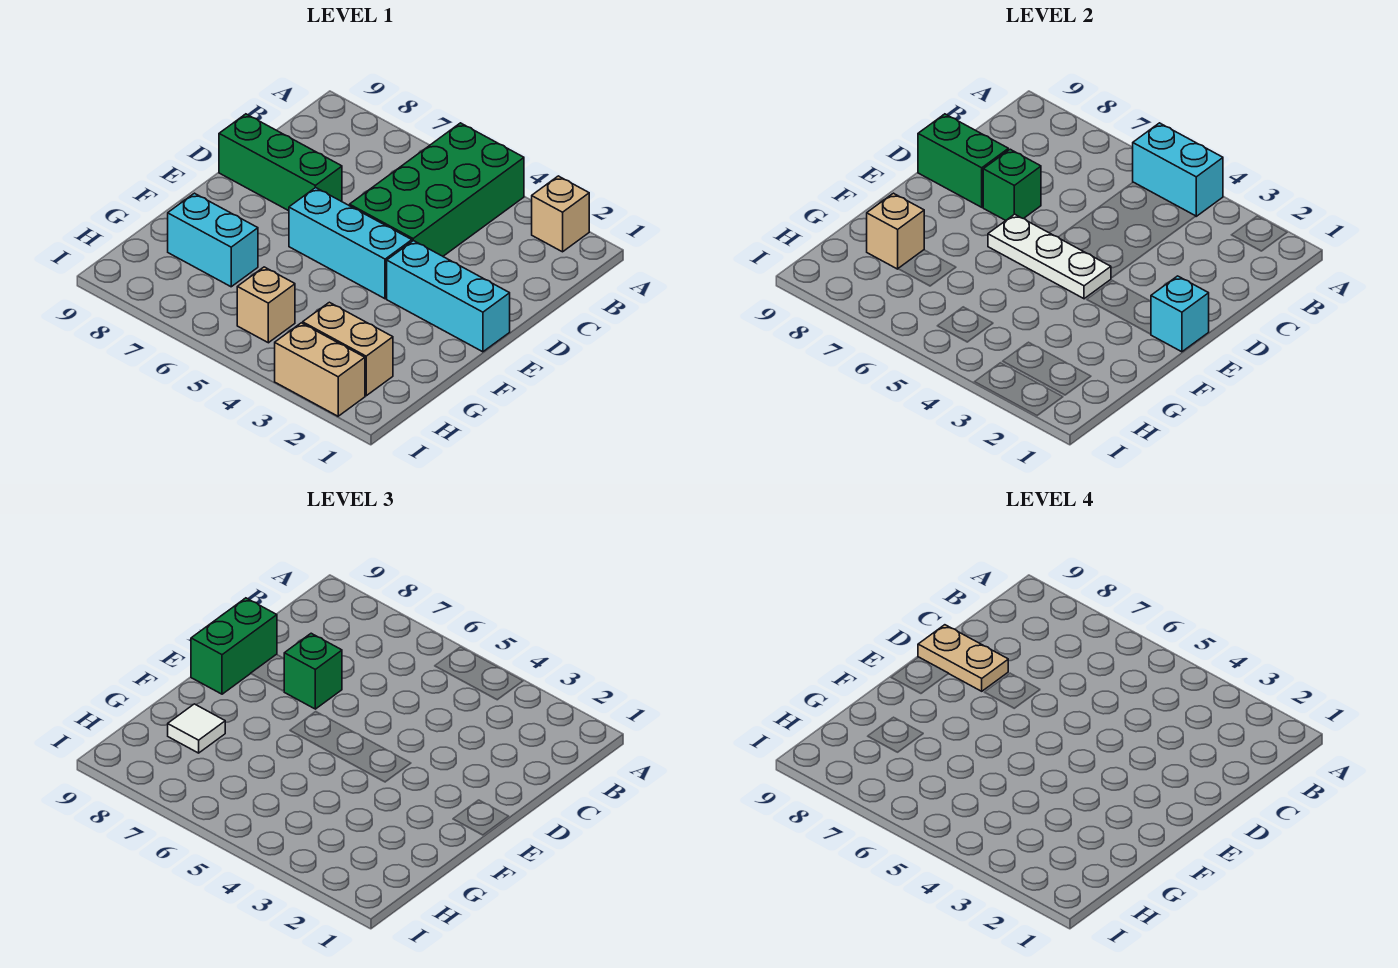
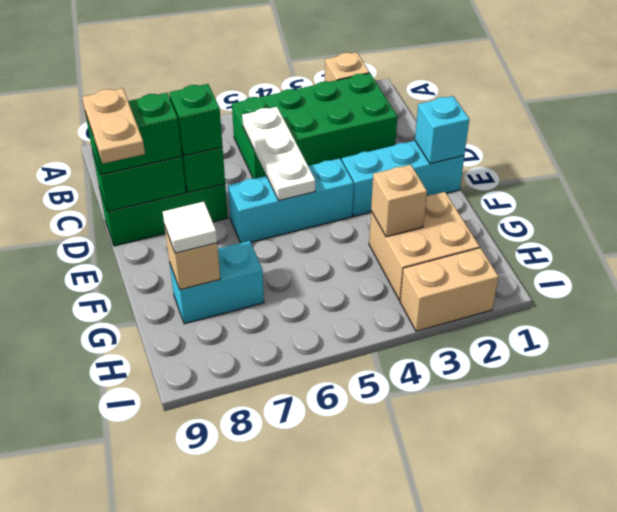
green 2x4 brick [350,123,524,256] -> green 2x4 brick turned to [232,73,397,179]
cyan 1x2 brick [1133,123,1223,216] -> none
tan 1x2 plate [918,625,1008,691] -> tan 1x2 plate turned to [82,88,145,164]
green 1x2 brick [191,598,277,694] -> green 1x2 brick turned to [85,93,182,175]
white 1x3 plate [988,214,1111,299] -> white 1x3 plate turned to [242,107,315,200]
tan 1x2 brick [303,302,393,396] -> tan 2x2 brick [369,192,480,300]
tan 1x1 brick [237,267,295,343] -> tan 1x1 brick moved to [371,165,427,237]

